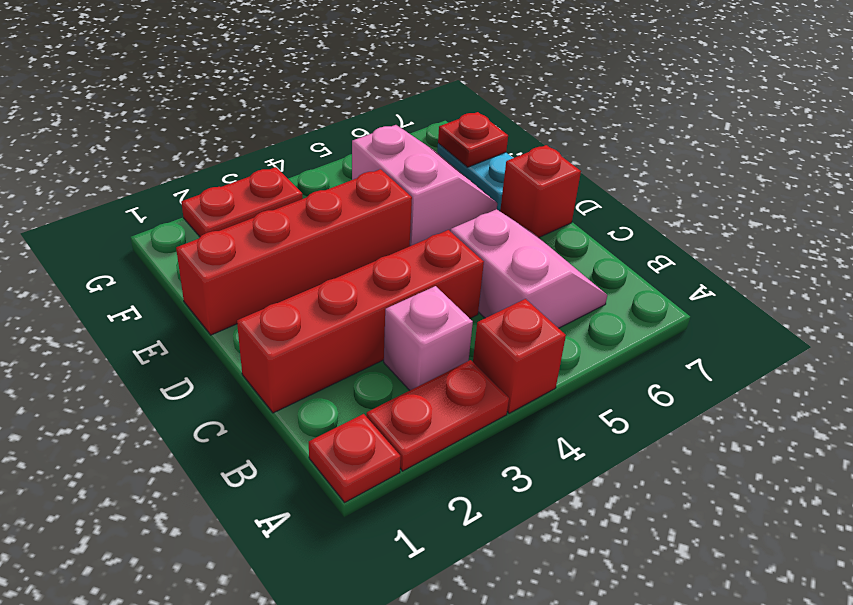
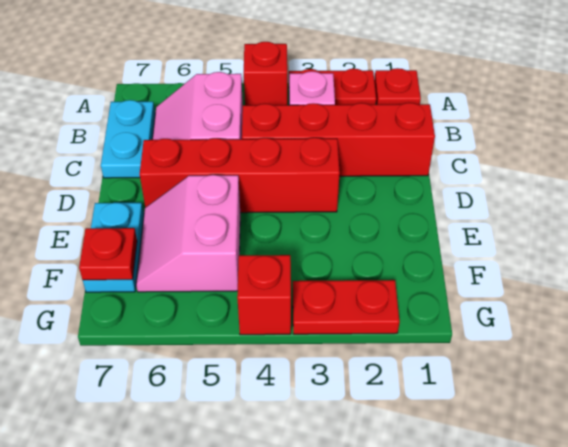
none -> cyan 1x2 plate [101,100,155,178]
red 1x1 brick [500,145,581,237] -> red 1x1 brick moved to [237,255,291,335]
red 1x4 brick [176,169,412,335] -> red 1x4 brick moved to [140,138,340,213]

